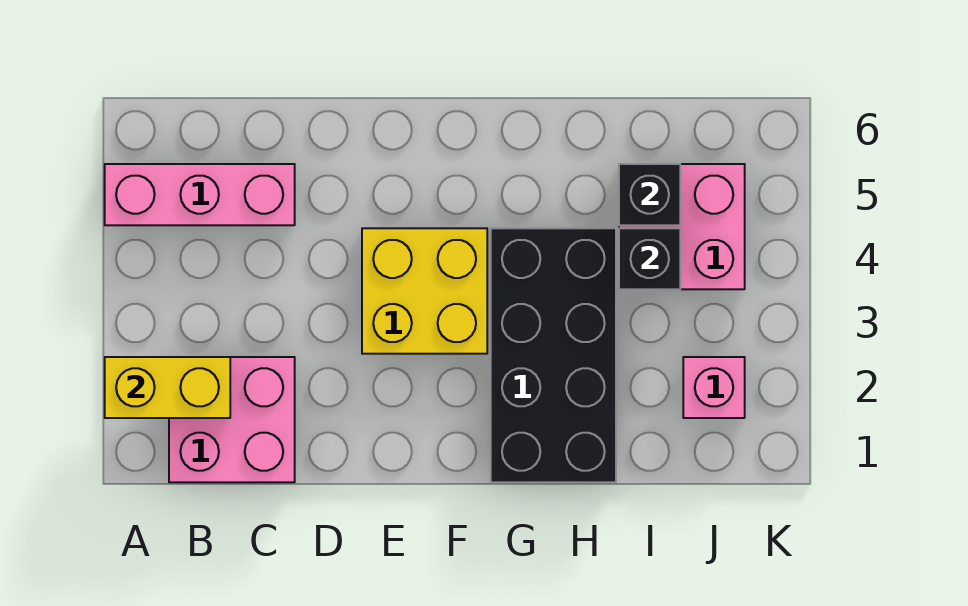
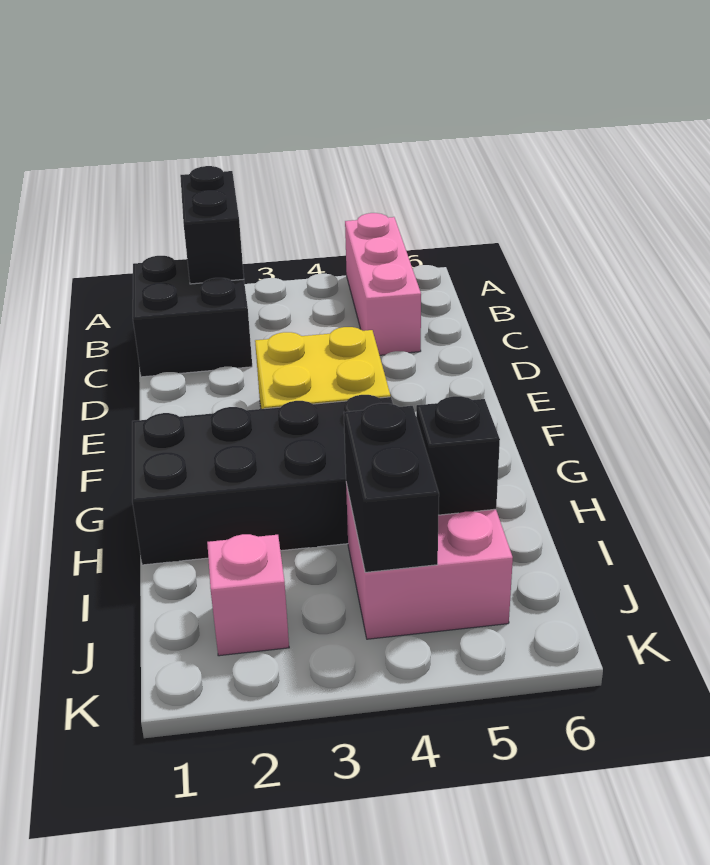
yellow 1x2 brick [105,357,230,418] -> black 1x2 brick [180,166,244,284]
pink 2x2 brick [169,357,295,482] -> black 2x2 brick [133,256,252,377]
black 1x1 brick [619,228,680,289] -> black 1x2 brick [344,403,439,572]

